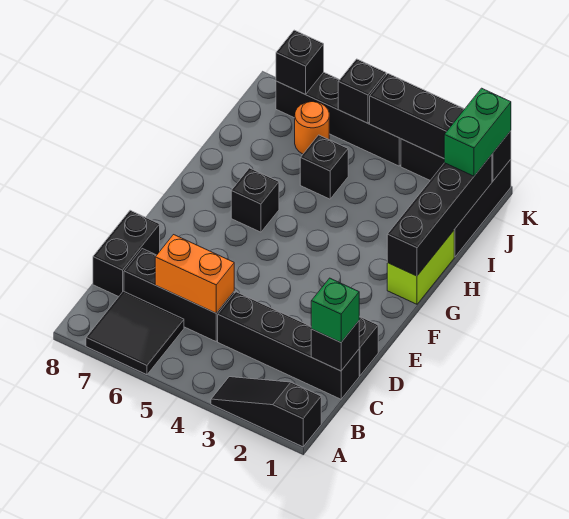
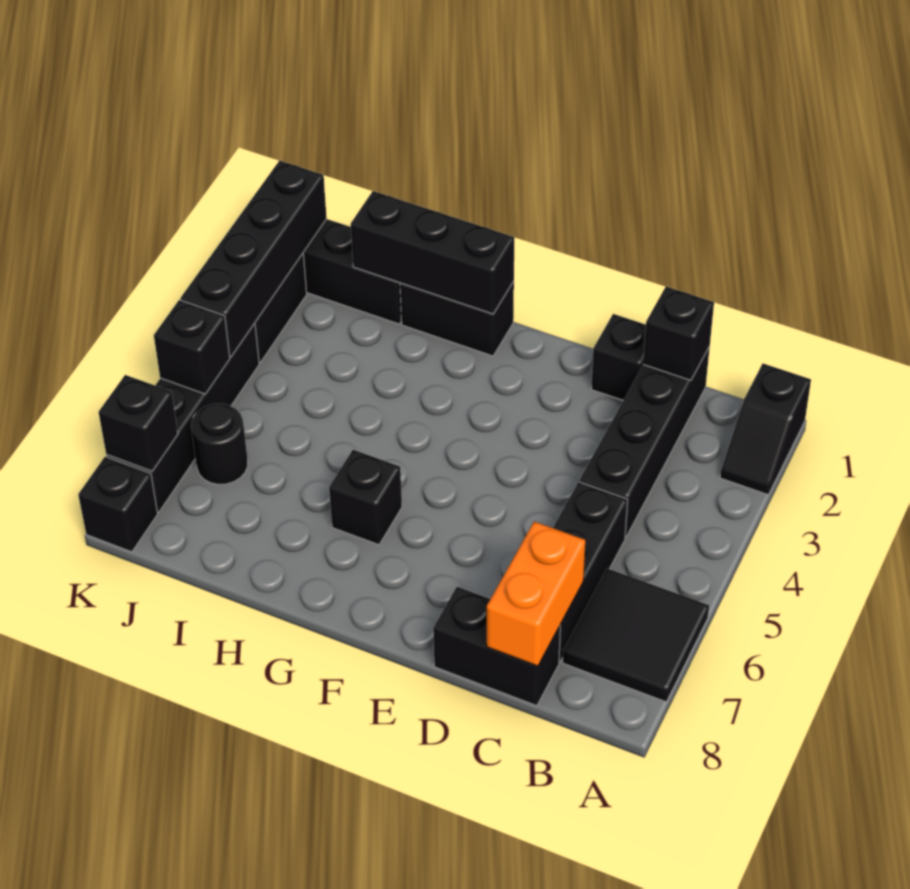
black 1x3 slope [211,377,321,447] -> black 1x2 slope [720,364,811,495]
green 1x1 brick [311,278,359,342] -> none
orange 1x2 brick [155,235,234,313] -> orange 1x2 brick moved to [487,522,585,666]
lime 1x2 brick [387,231,454,304] -> black 1x2 brick [400,281,514,356]
black 1x4 brick [387,155,492,276] -> black 1x3 brick [351,191,514,314]
black 1x1 brick [300,135,348,199] -> black 1x1 brick moved to [78,457,157,552]
green 1x2 brick [444,88,511,176] -> none
orange 1x1 round brick [295,102,329,154] -> black 1x1 round brick [191,404,248,484]

